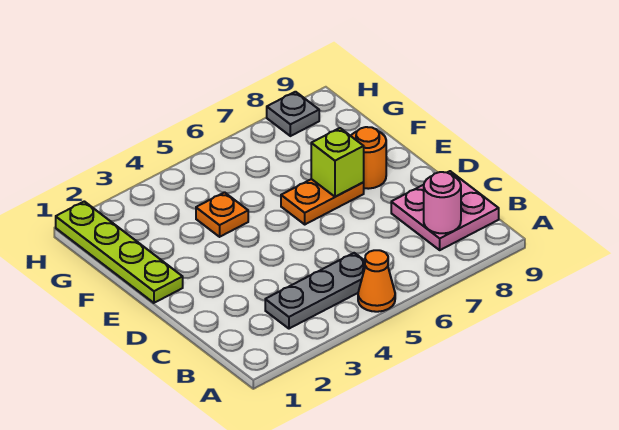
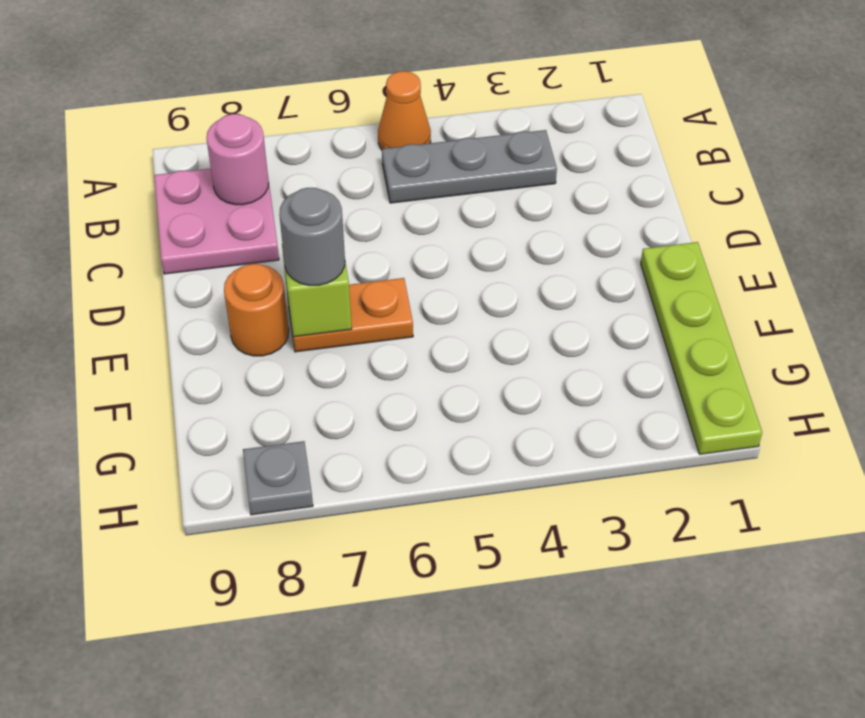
none -> grey 1x1 round brick [279,188,345,285]
orange 1x1 plate [196,192,248,237] -> none

